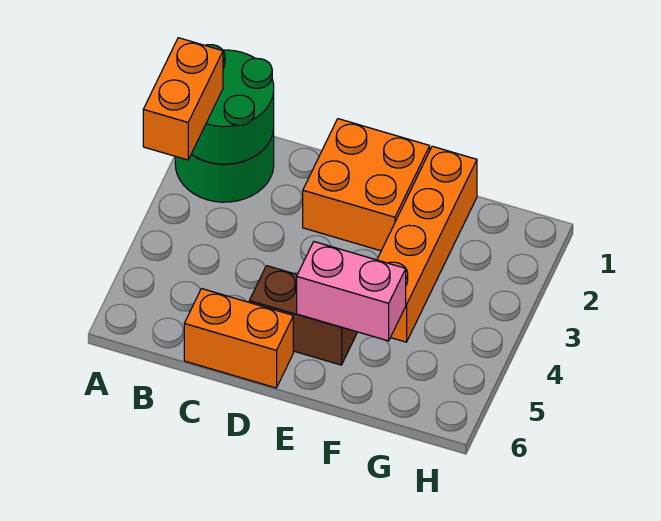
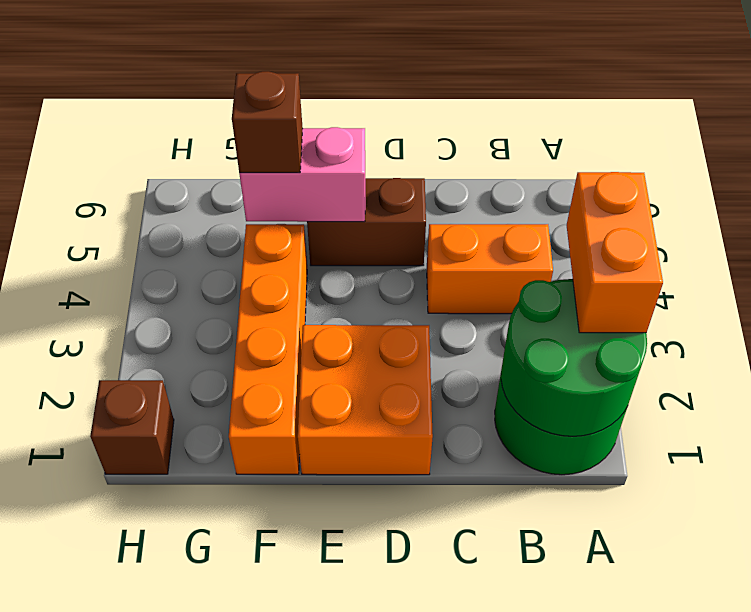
orange 1x2 brick [184,289,293,388] -> orange 1x2 brick moved to [427,224,553,314]
none -> brown 1x1 brick [232,71,303,173]
none -> brown 1x1 brick [90,380,174,474]

